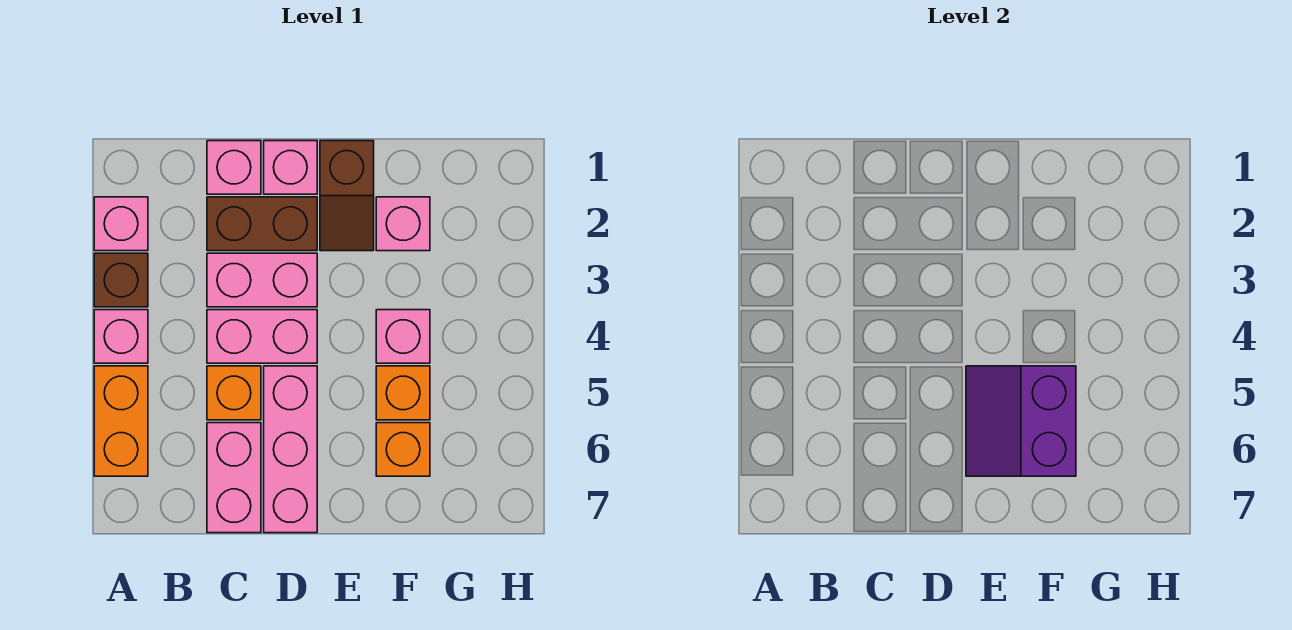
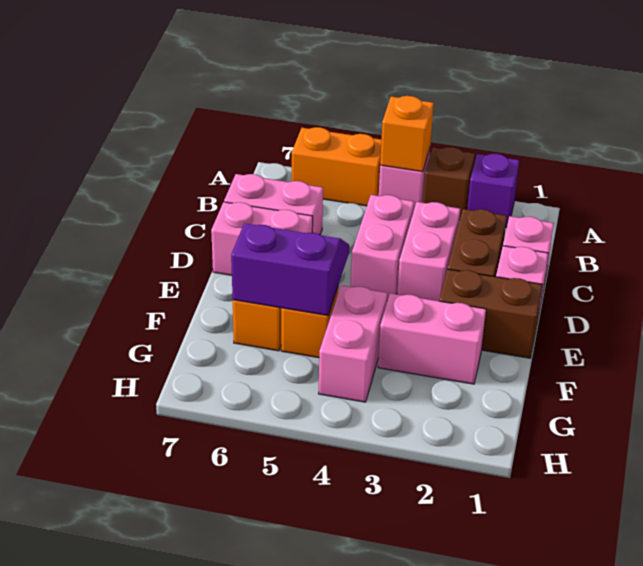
pink 1x1 brick [94,197,148,251] -> purple 1x1 brick [467,154,519,228]
orange 1x1 brick [207,366,261,420] -> orange 1x1 brick moved to [380,96,434,172]
pink 1x3 brick [264,366,317,533] -> pink 1x2 brick [211,202,313,275]
brown 1x2 slope [320,141,374,251] -> brown 1x2 brick [439,269,543,358]
pink 1x1 brick [376,197,430,251] -> pink 1x2 brick [378,293,486,384]
pink 1x1 brick [376,310,430,363] -> pink 1x2 brick [318,285,387,402]

